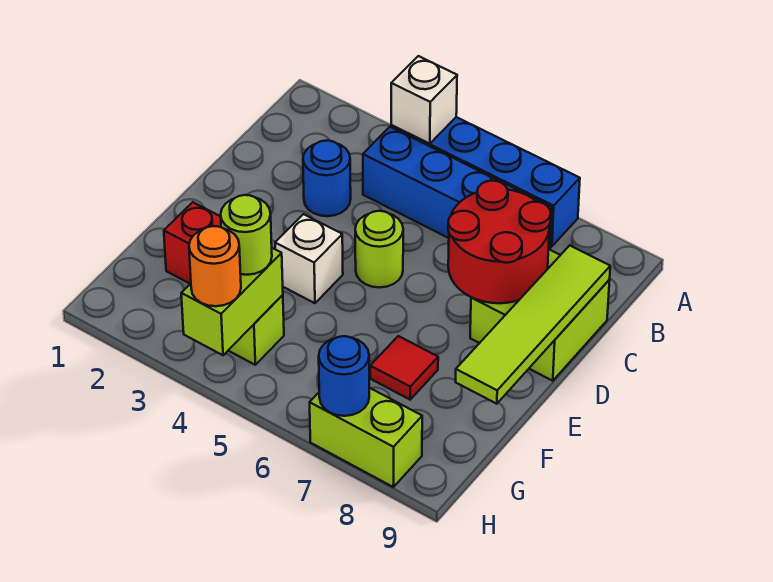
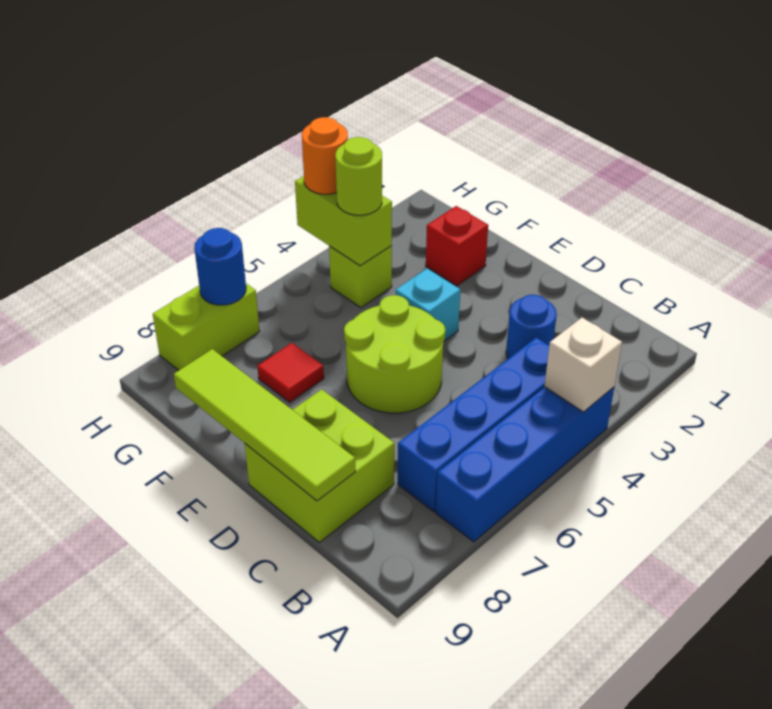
red 2x2 round brick [448,181,551,303] -> none
lime 1x1 round brick [355,211,403,288] -> lime 2x2 round brick [344,295,445,413]
white 1x1 brick [275,214,343,303] -> cyan 1x1 brick [396,269,460,341]

